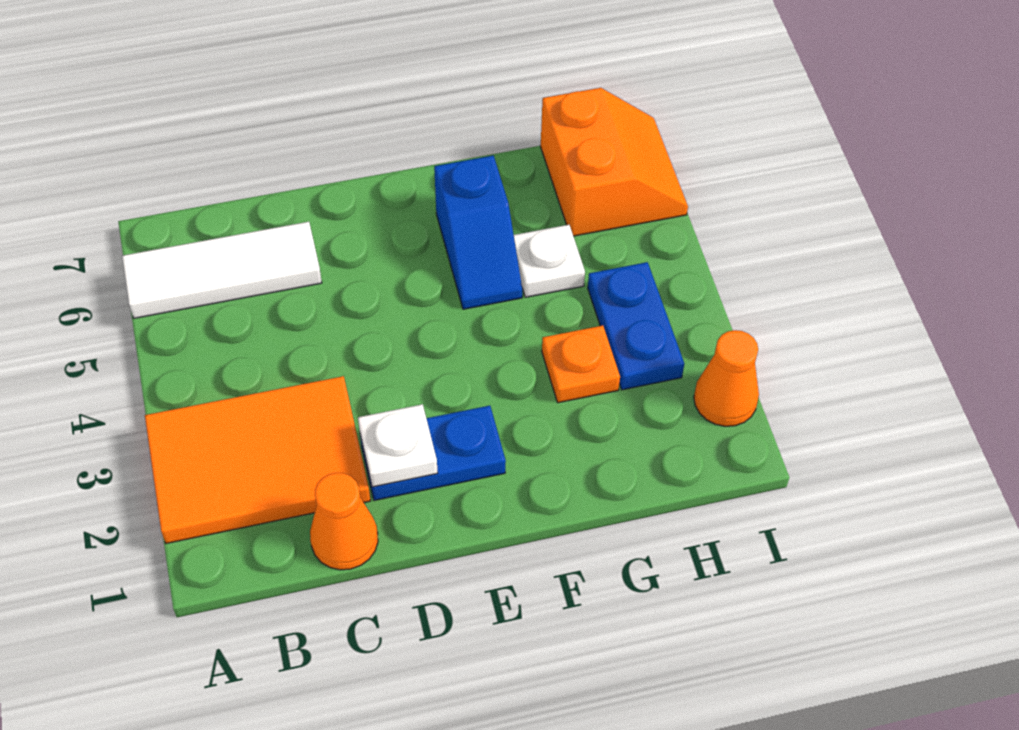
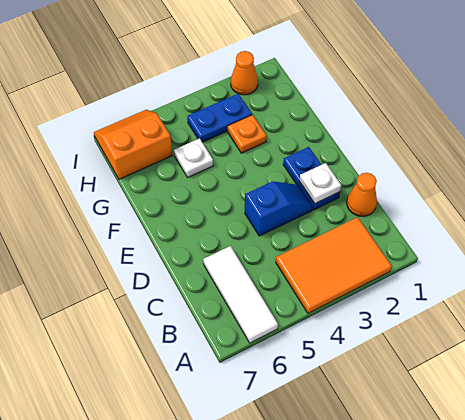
orange 2x3 tile [145,376,370,543] -> orange 2x3 tile turned to [276,217,392,313]
blue 1x2 slope [434,156,523,309] -> blue 1x2 slope moved to [245,181,313,236]

